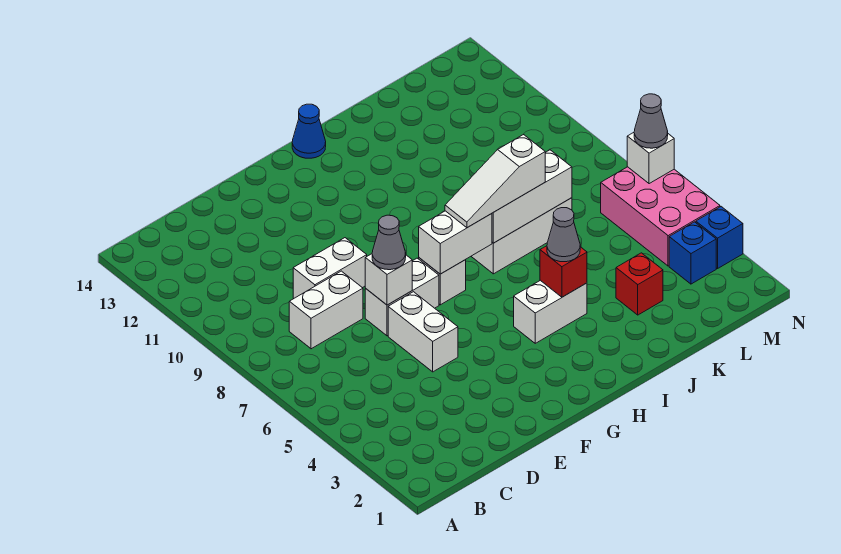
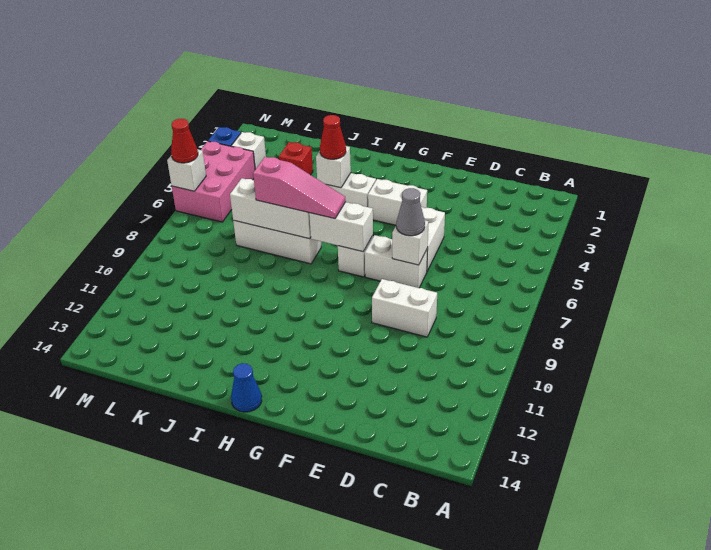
white 1x2 brick [289,271,363,349] -> white 1x2 brick moved to [368,179,427,225]
white 1x3 slope [445,134,545,228] -> pink 1x3 slope [253,157,346,219]
red 1x1 brick [540,246,587,297] -> white 1x1 brick [316,146,351,188]
grey 1x1 cone [547,208,580,262] -> red 1x1 cone [320,115,346,159]
blue 1x1 brick [669,222,716,284] -> white 1x1 brick [231,132,266,170]
grey 1x1 cone [634,94,668,148] -> red 1x1 cone [171,119,198,163]

